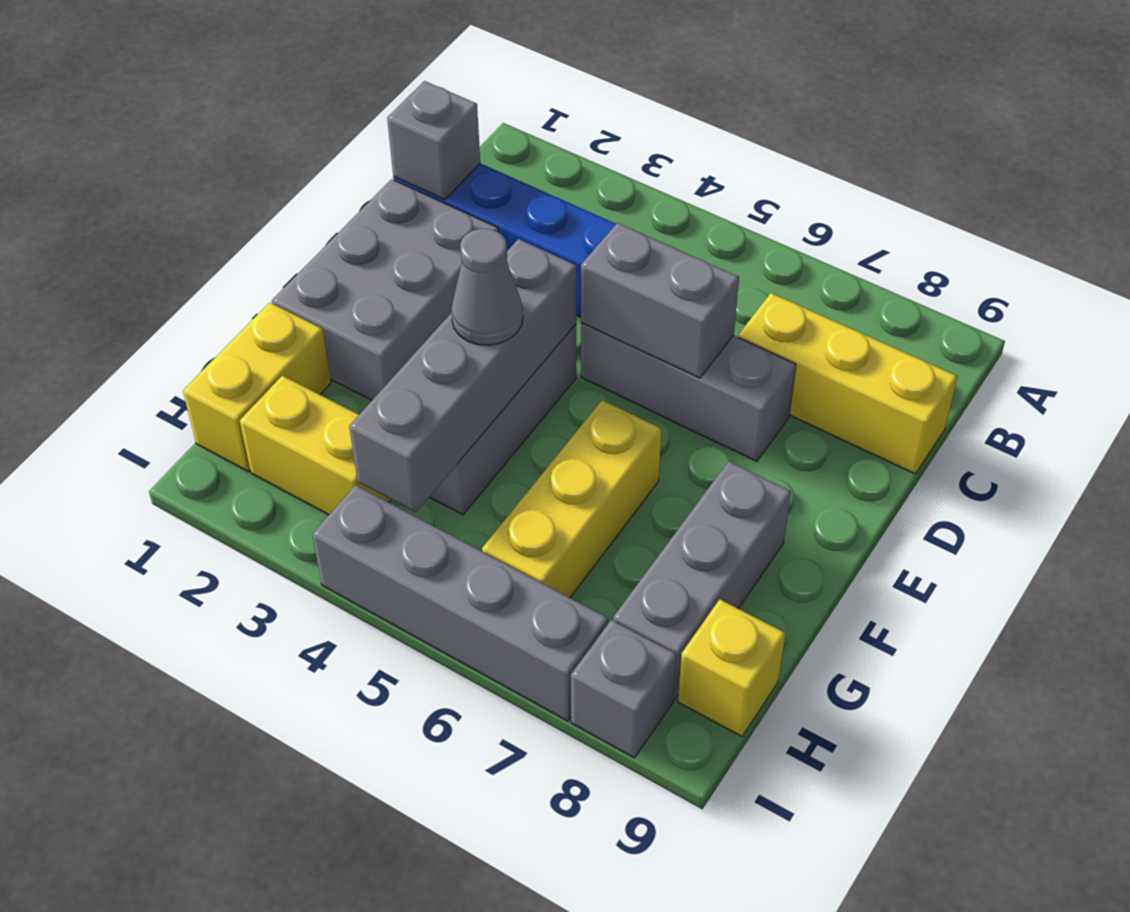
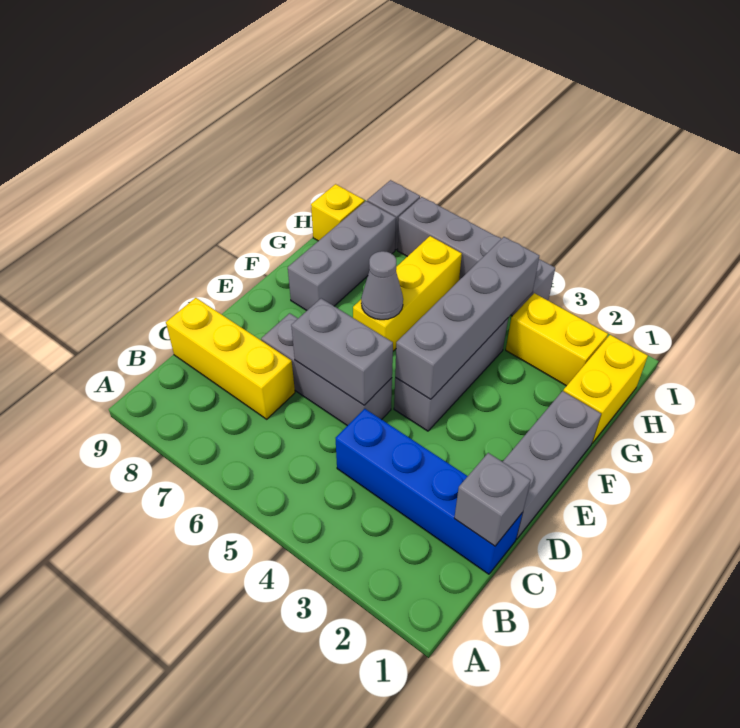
grey 2x3 brick [272,179,499,400] -> grey 1x3 brick [503,391,601,539]
grey 1x1 cone [451,229,523,345] -> grey 1x1 cone moved to [361,251,403,320]

